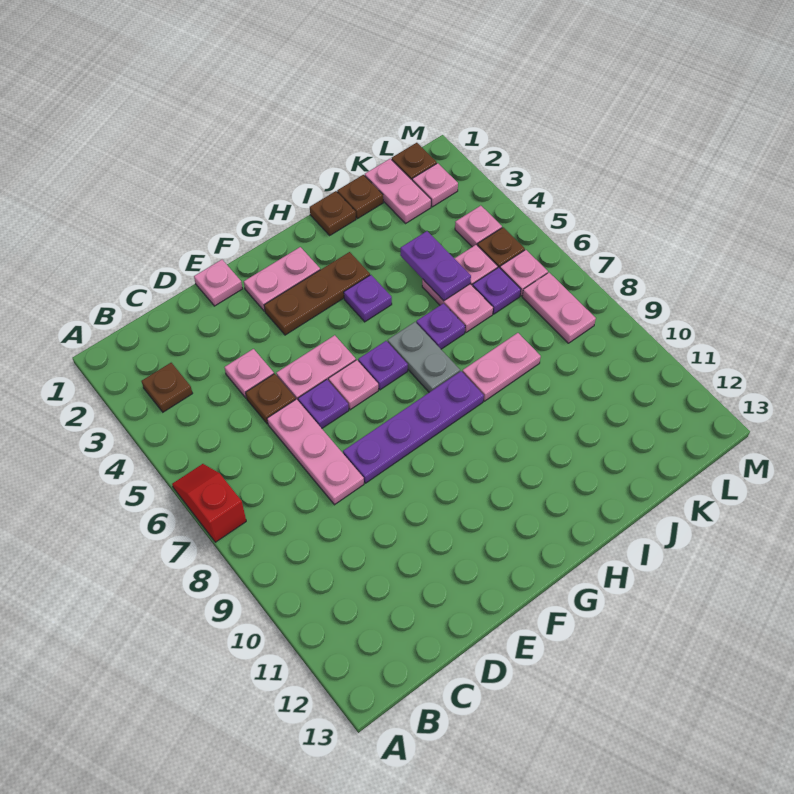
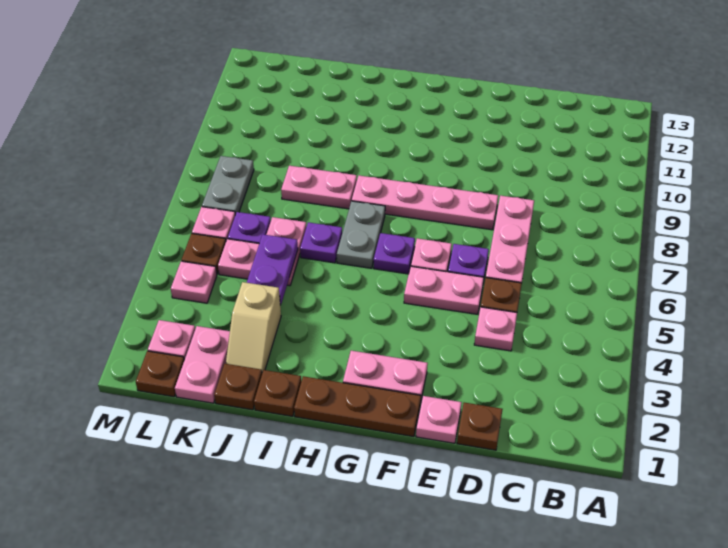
red 1x2 slope [172,464,246,542] -> none
brown 1x1 plate [142,363,193,412] -> brown 1x1 plate moved to [457,403,503,450]
purple 1x4 plate [343,371,484,483] -> pink 1x4 plate [352,176,498,230]
brown 1x3 plate [264,252,370,335] -> brown 1x3 plate moved to [294,376,421,437]
purple 1x1 plate [344,275,392,322] -> none
none -> tan 1x2 slope [226,282,281,373]
pink 1x2 plate [522,273,596,343] -> grey 1x2 plate [202,156,254,215]

